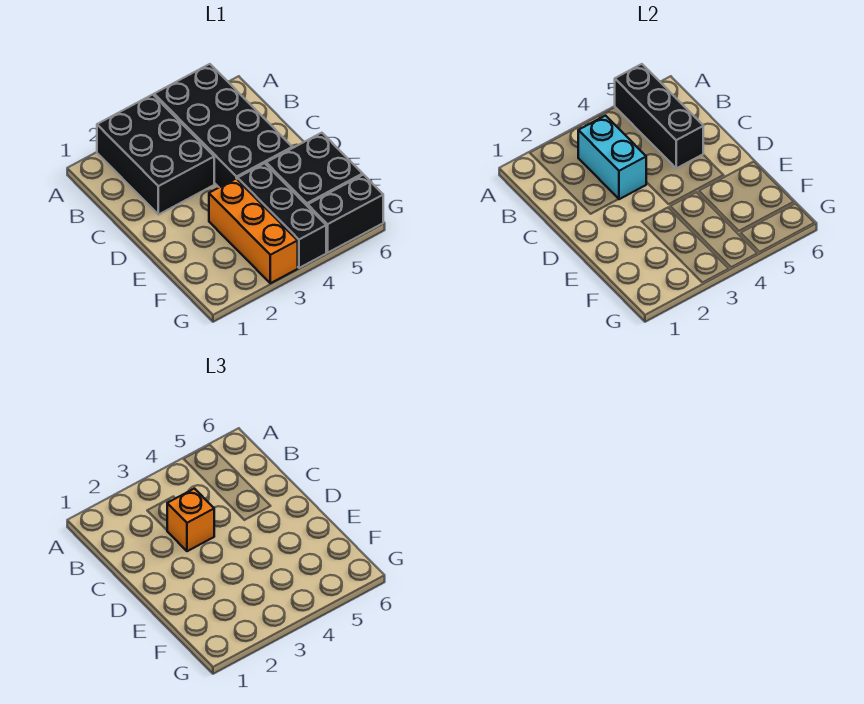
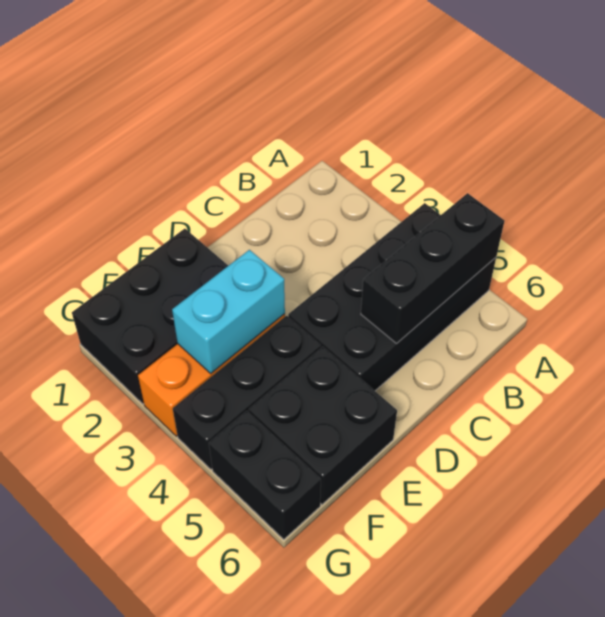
black 2x3 brick [97,95,214,215] -> black 2x3 brick moved to [72,229,228,404]
cyan 1x2 brick [578,116,646,199] -> cyan 1x2 brick moved to [172,250,285,374]
orange 1x1 brick [167,489,214,551] -> none

